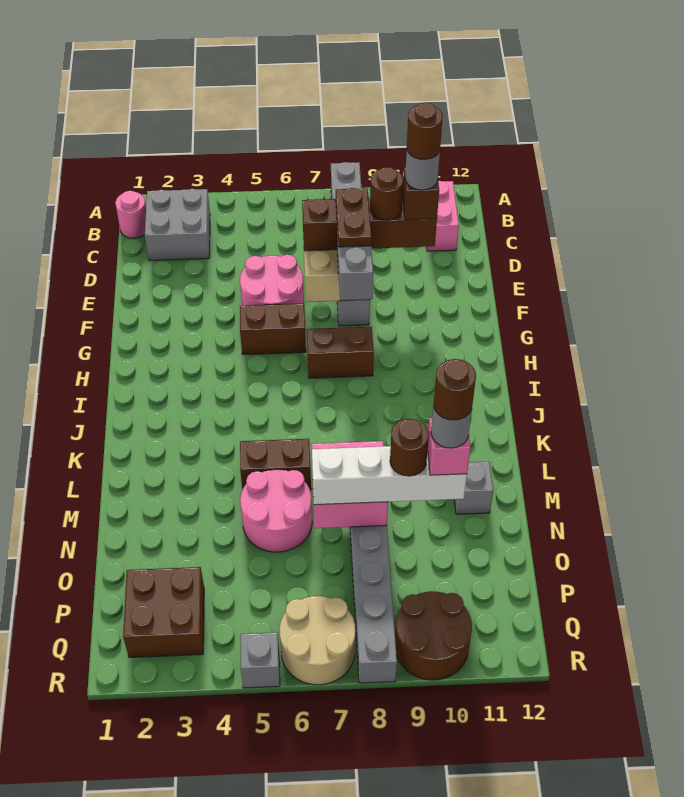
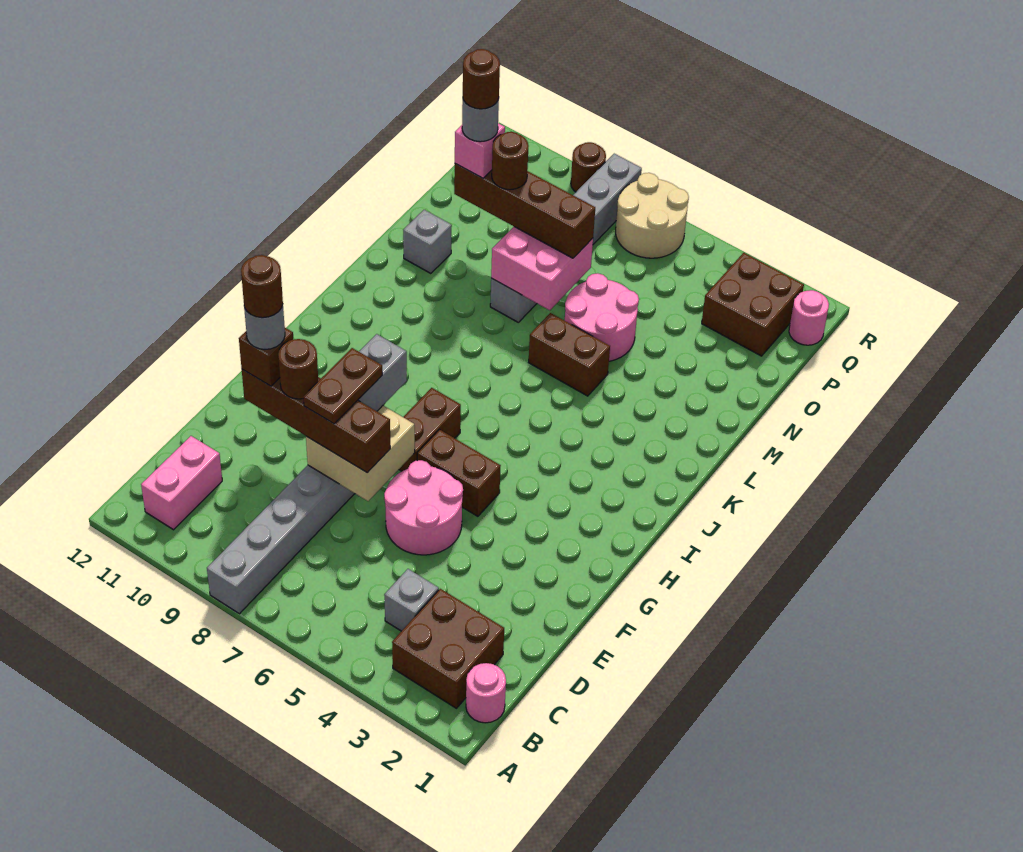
grey 2x2 brick [145,189,210,260] -> brown 2x2 brick [392,589,504,708]
brown 1x2 brick [307,327,374,378] -> brown 1x2 brick turned to [399,388,461,471]
white 1x4 brick [312,446,467,505] -> brown 1x4 brick [454,164,595,258]
none -> pink 1x1 round brick [789,290,829,345]
brown 2x2 round brick [395,591,472,680] -> brown 1x1 round brick [571,142,606,192]
grey 1x1 brick [240,632,280,688] -> grey 1x1 brick moved to [384,569,439,631]

